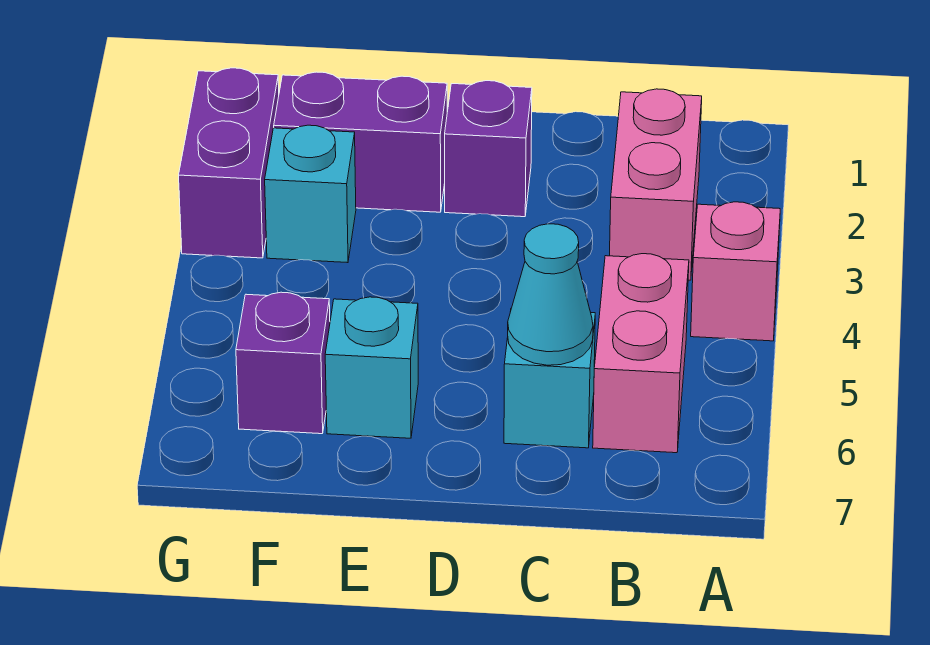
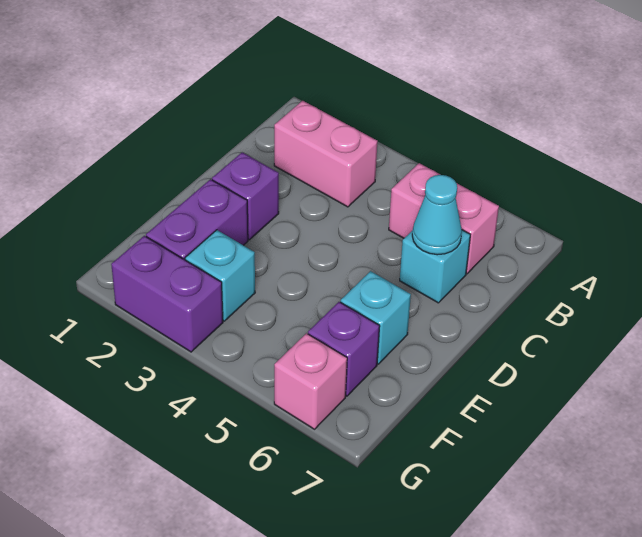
pink 1x1 brick [691,202,780,341] -> pink 1x1 brick moved to [274,333,347,429]

